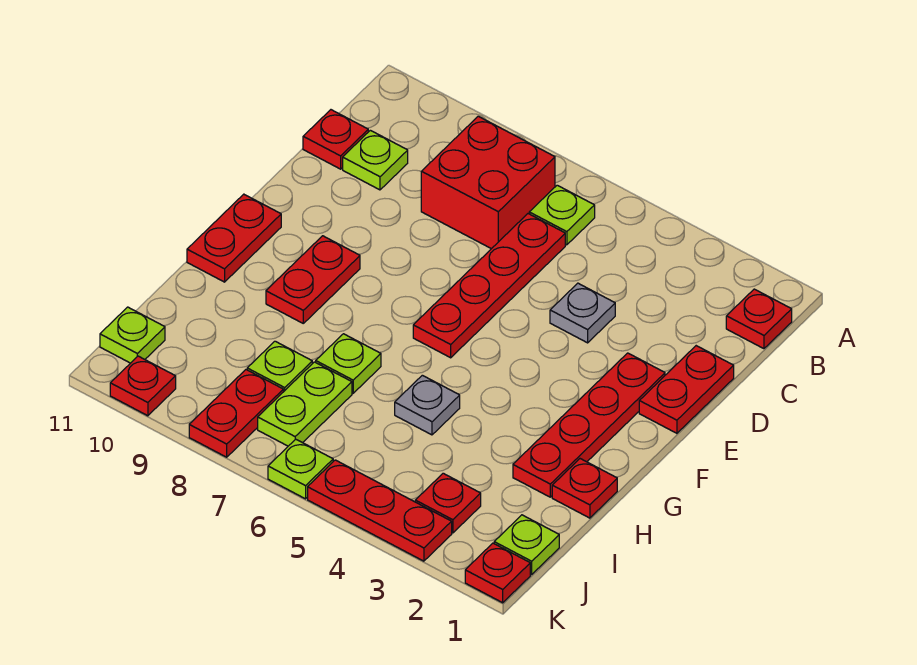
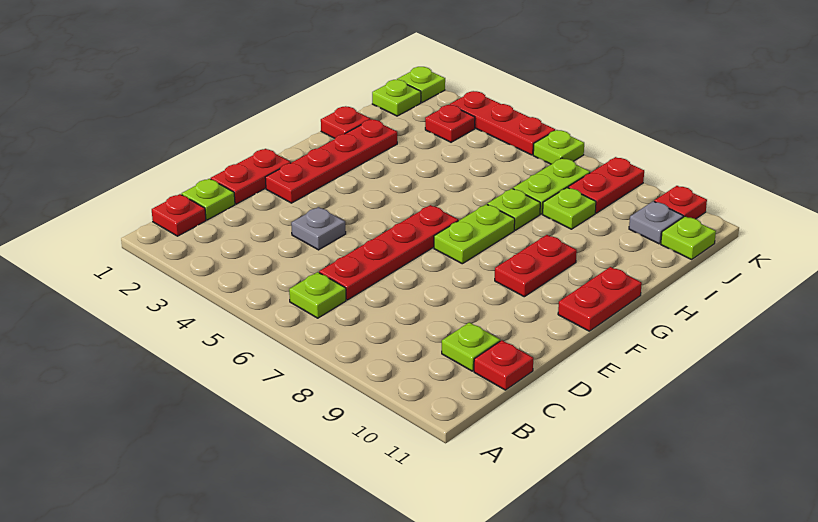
red 2x2 brick [421,116,555,249] -> none
none -> lime 1x1 plate [181,179,235,220]
none -> lime 1x2 plate [434,204,515,264]
grey 1x1 plate [395,375,460,435] -> grey 1x1 plate moved to [629,201,683,244]
red 1x1 plate [465,543,530,603] -> lime 1x1 plate [397,67,445,102]

